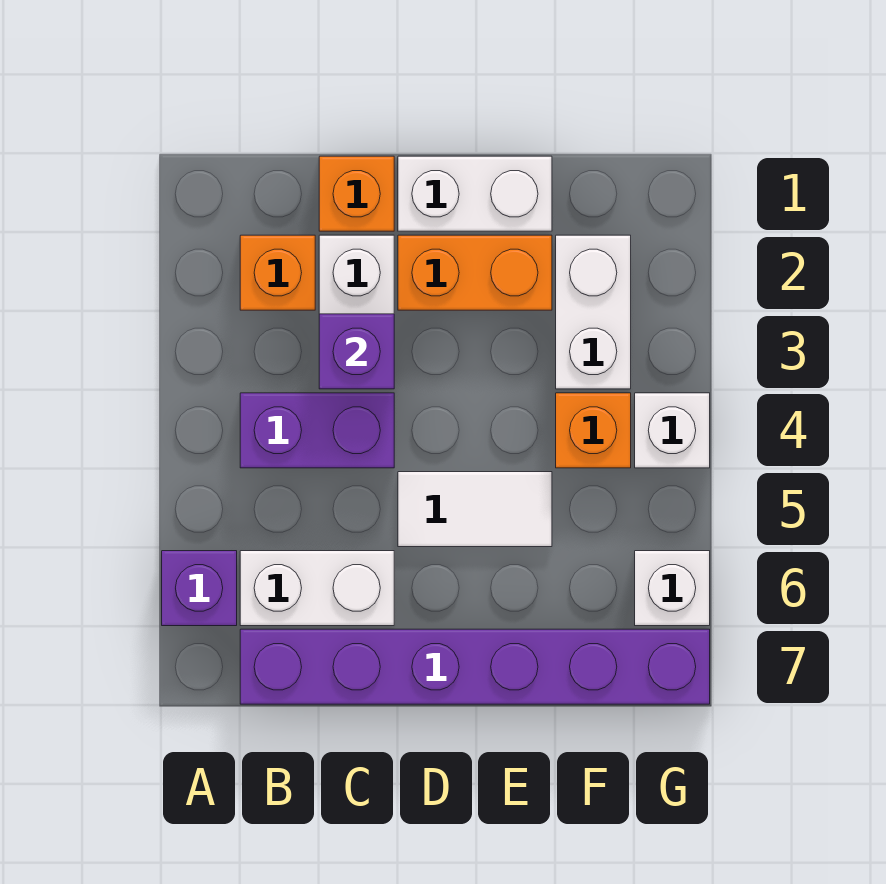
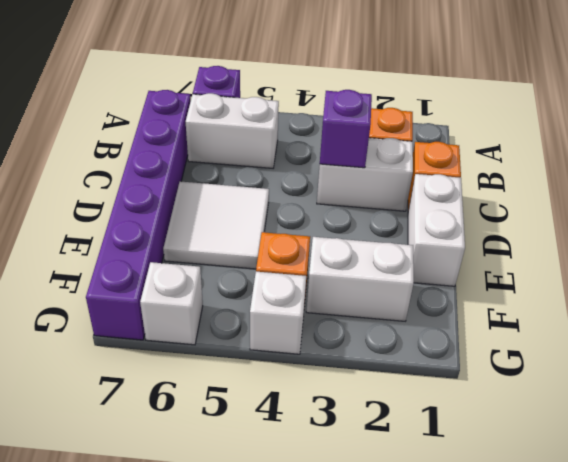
purple 1x2 brick [240,393,394,468] -> none
white 1x2 brick [240,551,394,626] -> white 1x2 brick turned to [186,93,279,168]
orange 1x2 brick [398,235,552,310] -> none
white 1x2 tile [398,472,552,547] -> white 2x2 tile [163,181,269,269]

